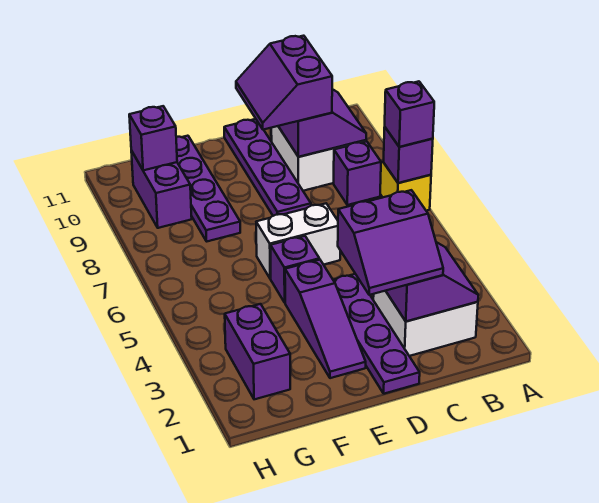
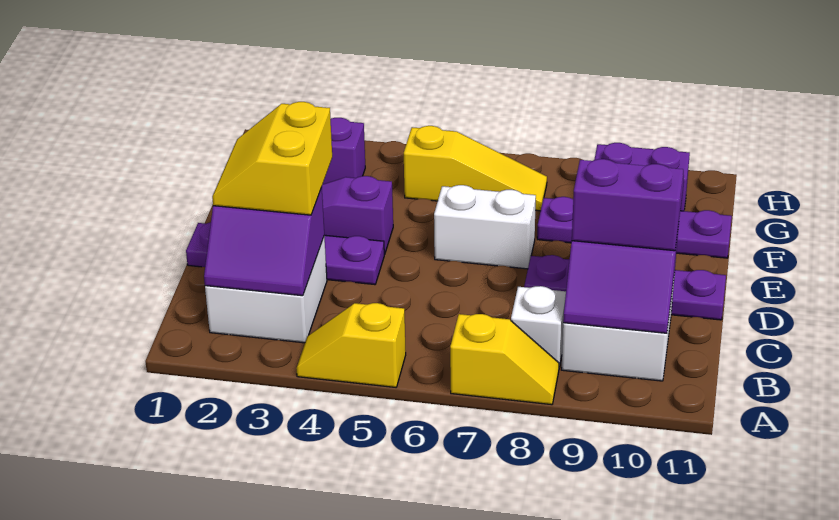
none -> yellow 1x2 slope [296,303,406,387]
purple 1x1 brick [384,127,433,183] -> none
purple 1x1 brick [385,81,434,147] -> none
purple 1x1 brick [334,141,381,205] -> white 1x1 brick [511,286,566,367]
purple 2x2 slope [338,190,443,295] -> yellow 2x2 slope [212,102,332,215]
white 1x2 brick [256,204,340,279] -> white 1x2 brick turned to [434,185,536,269]
purple 1x1 brick [270,236,319,303] -> none
none -> yellow 1x3 slope [404,126,547,211]
purple 1x1 brick [129,106,177,170] -> none

